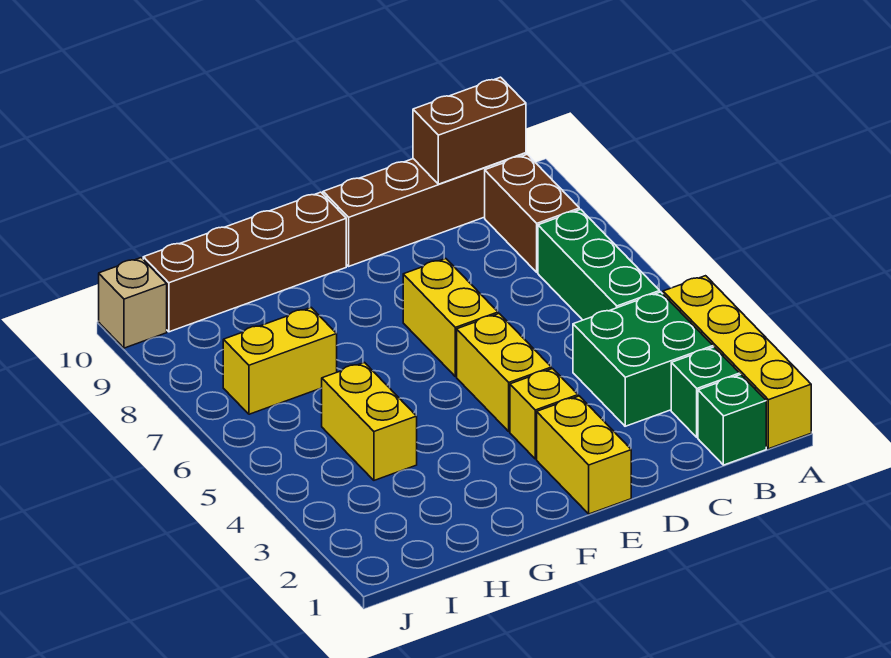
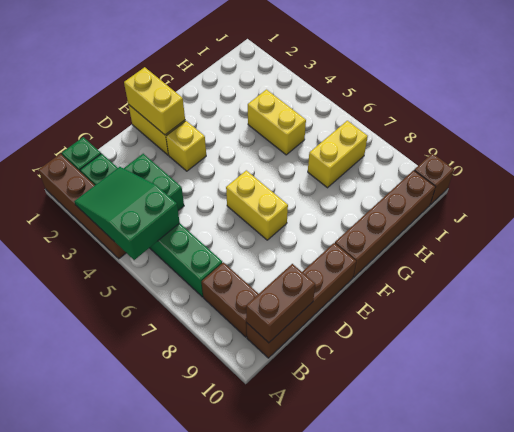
yellow 1x4 brick [663,276,811,449] -> brown 1x4 brick [38,154,126,259]
none -> green 2x3 slope [74,167,180,260]
yellow 1x2 brick [457,314,551,431] -> yellow 1x2 brick moved to [124,67,185,135]
tan 1x1 brick [99,258,167,348] -> brown 1x1 brick [414,153,454,205]

